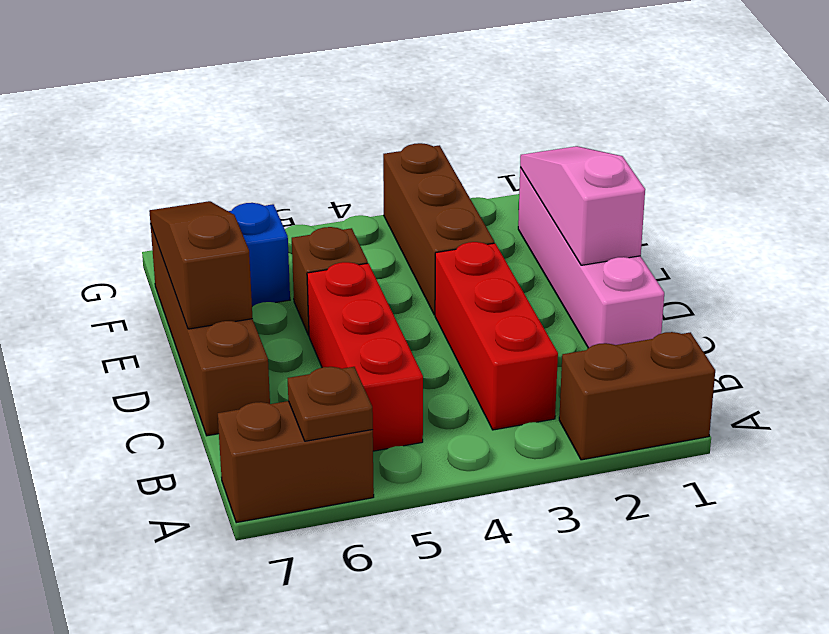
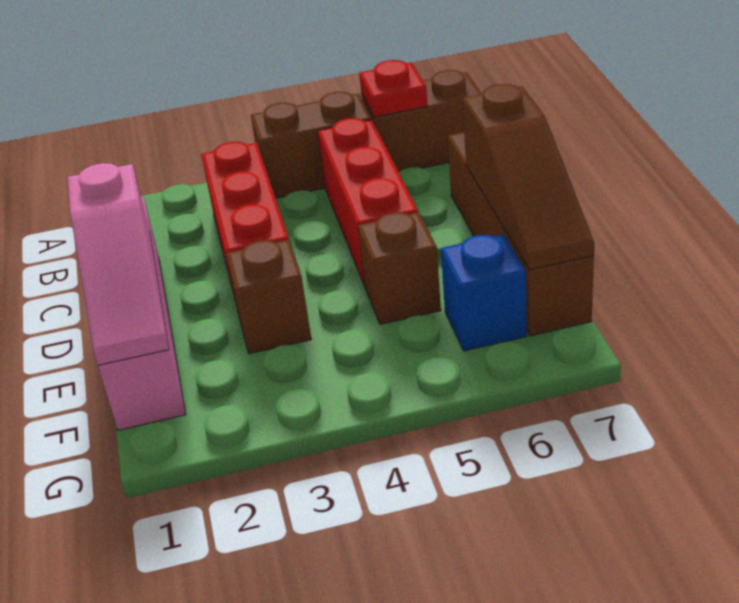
brown 1x2 brick [559,332,715,460] -> brown 1x2 brick moved to [251,92,371,198]
brown 1x1 plate [288,367,373,441] -> red 1x1 plate [359,60,428,117]
brown 1x3 brick [383,143,494,315] -> brown 1x1 brick [226,240,311,354]

